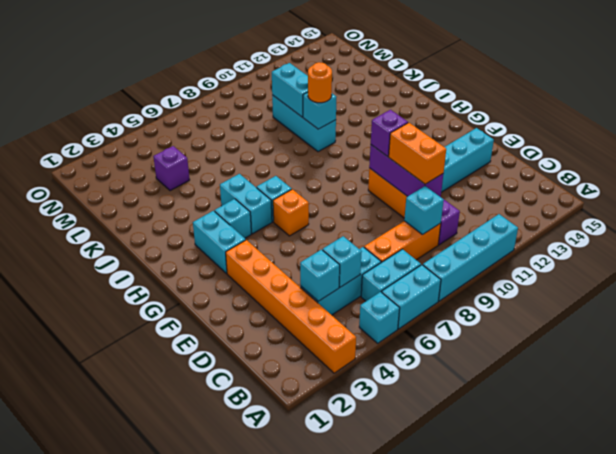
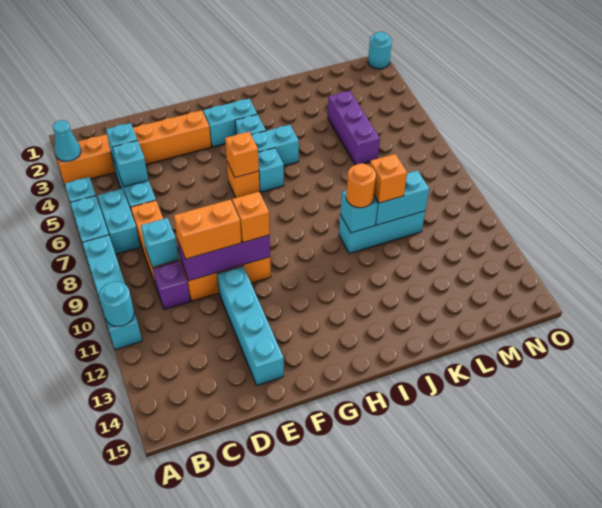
none -> cyan 1x1 cone [53,120,81,161]
none -> cyan 1x1 round brick [99,282,134,327]
purple 1x1 brick [371,110,408,157] -> orange 1x1 brick [232,192,270,242]
none -> orange 1x1 brick [225,132,259,178]
none -> orange 1x1 brick [370,154,407,203]
purple 1x1 brick [153,146,190,191] -> purple 1x3 brick [328,91,380,165]
none -> cyan 1x1 round brick [368,32,392,69]

